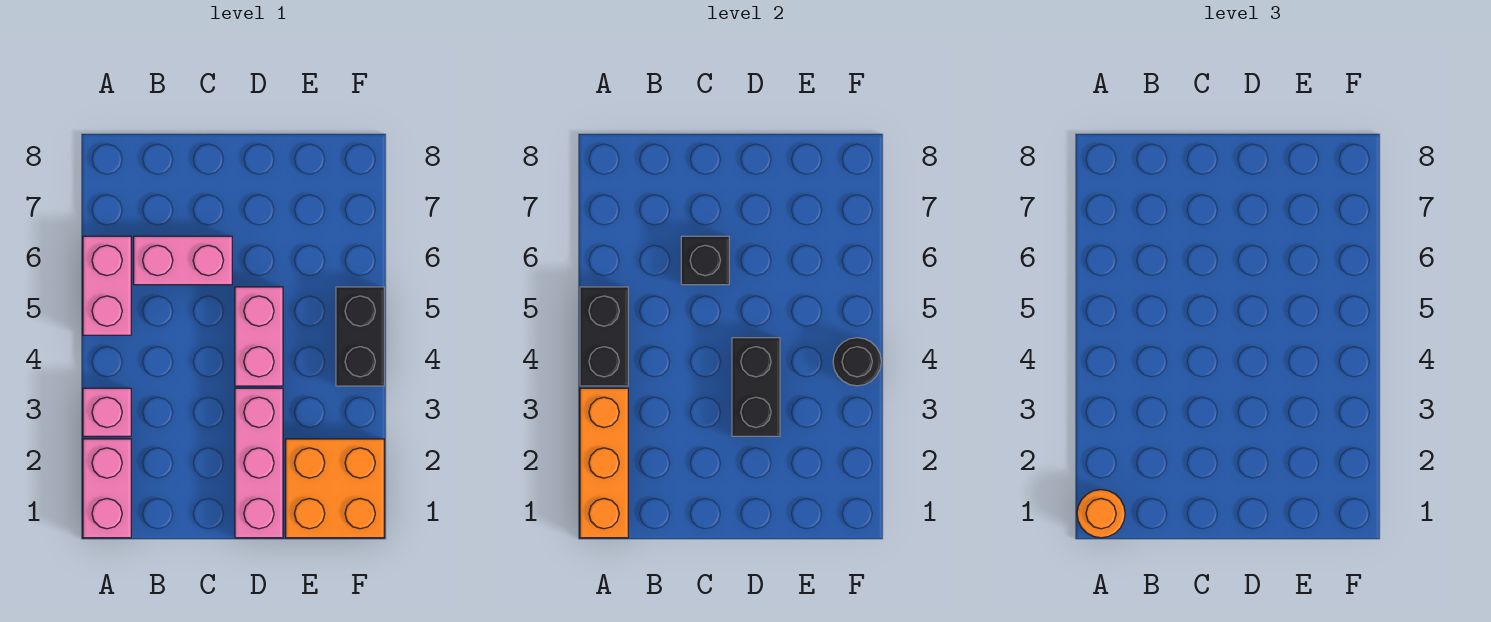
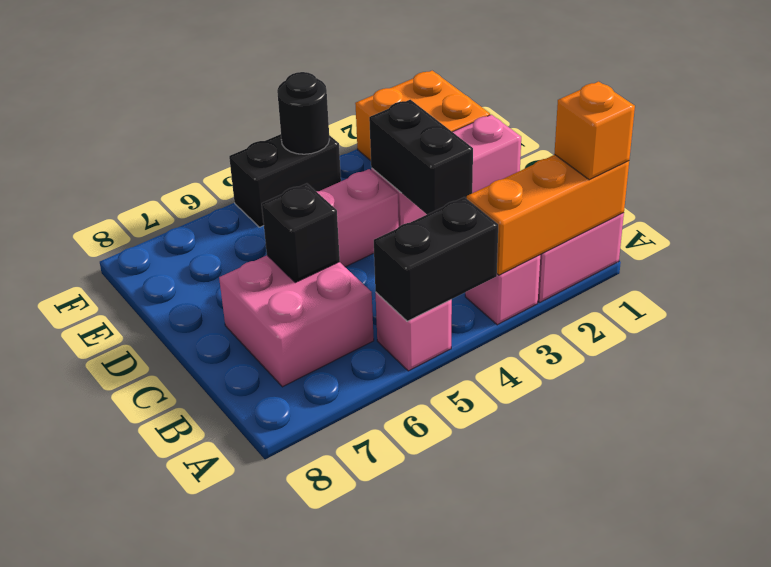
orange 1x1 round brick [1077,490,1125,538] -> orange 1x1 brick [554,82,635,180]
pink 1x2 brick [83,236,131,335] -> pink 1x1 brick [376,293,452,371]
pink 1x2 brick [134,236,232,285] -> pink 2x2 brick [219,255,374,387]
black 1x2 brick [732,338,780,436] -> black 1x2 brick turned to [369,100,473,214]

